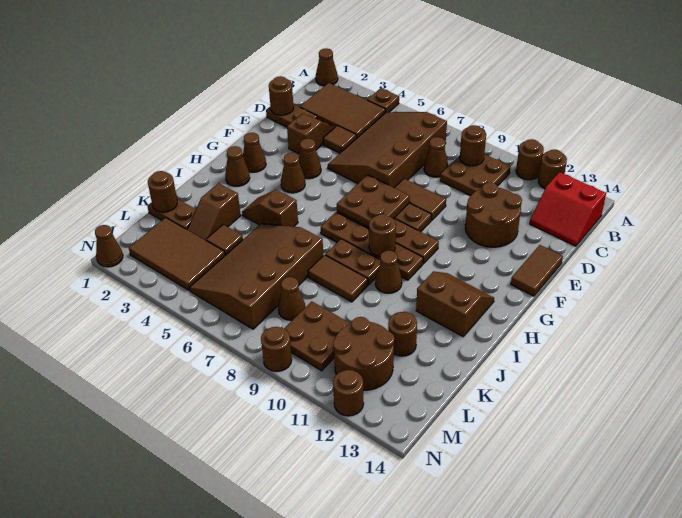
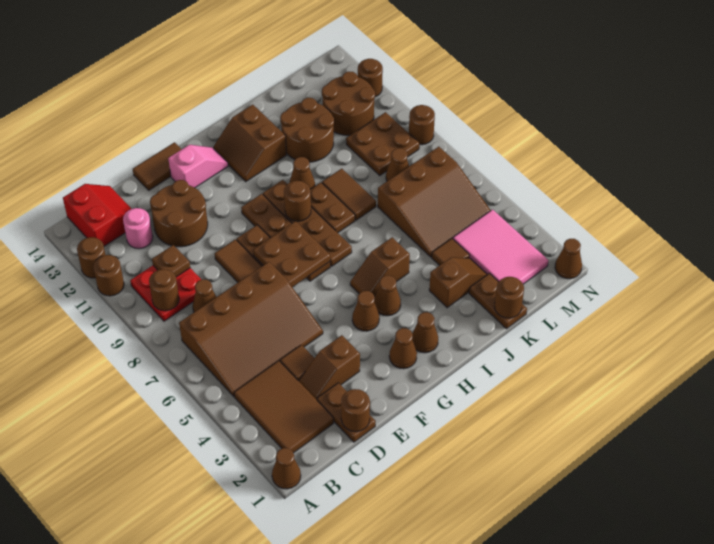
brown 1x1 plate [368,88,399,113] -> brown 1x1 plate moved to [152,245,190,277]
brown 2x2 plate [440,154,511,196] -> red 2x2 plate [130,266,201,321]
none -> pink 1x1 round brick [123,208,153,249]
brown 1x1 cone [299,139,321,179] -> brown 1x1 cone moved to [374,275,401,316]
none -> pink 1x2 slope [168,145,228,188]
brown 1x2 slope [242,190,298,227] -> brown 1x2 slope turned to [350,237,410,297]
brown 3x4 slope [190,223,323,329] -> brown 3x3 slope [378,147,491,257]
brown 1x1 round brick [388,312,417,356] -> brown 2x2 round brick [280,98,334,162]
brown 2x3 tile [129,218,225,291] -> pink 2x3 tile [453,210,549,284]

